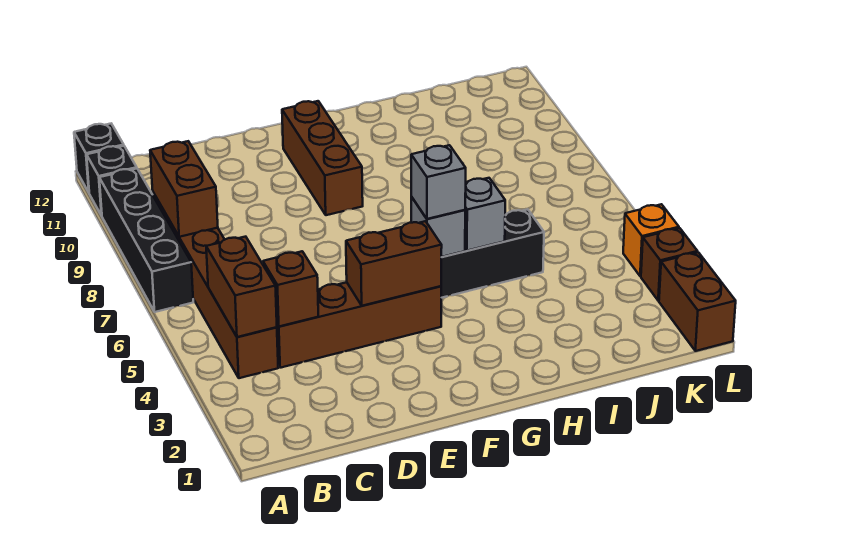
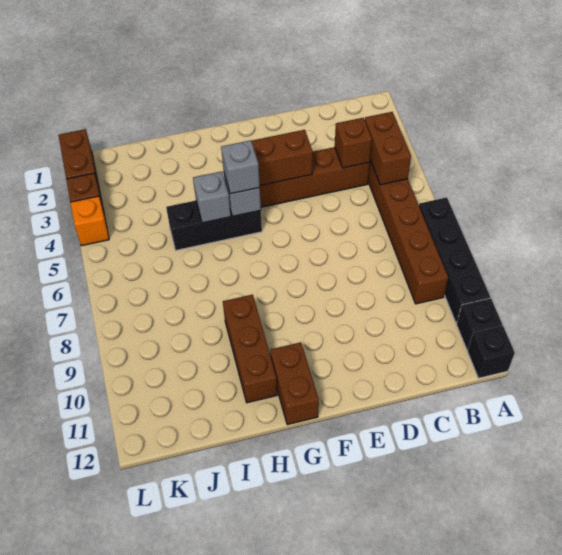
brown 1x2 brick [150,141,218,237] -> brown 1x2 brick moved to [270,342,319,425]
brown 1x3 brick [282,101,363,215] -> brown 1x3 brick moved to [223,295,277,403]

